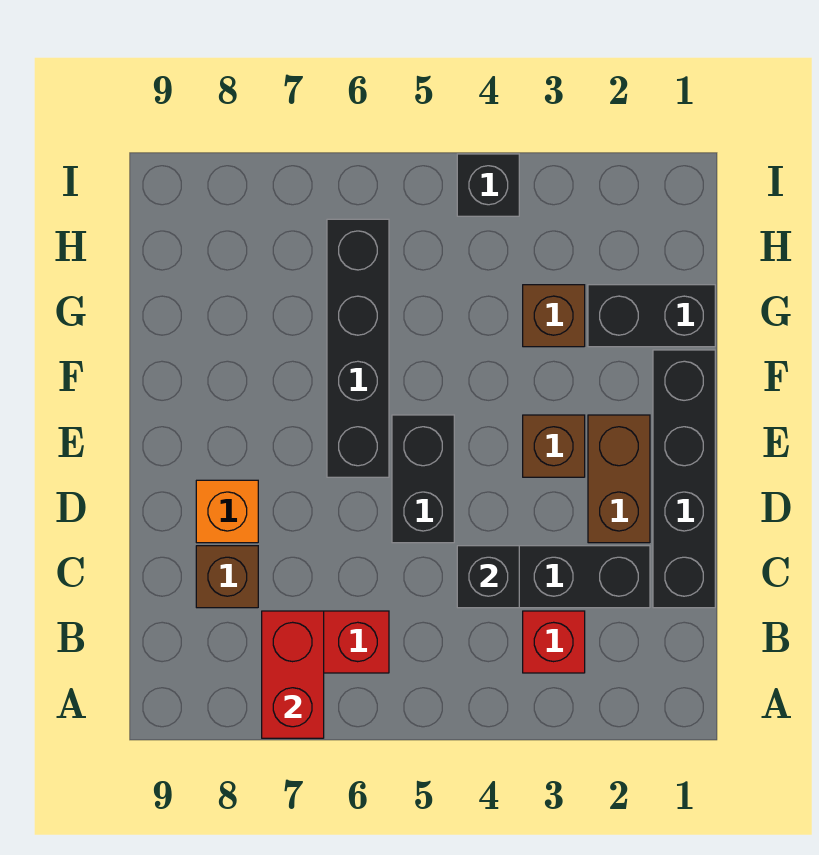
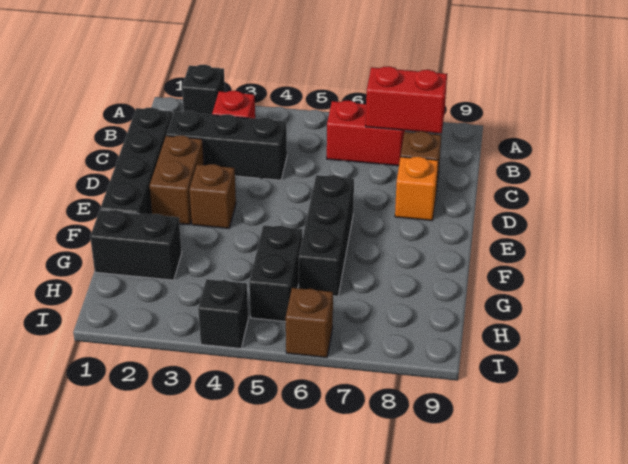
red 1x2 brick [262,611,324,738] -> red 1x2 brick turned to [366,66,447,133]
black 1x1 brick [457,546,519,608] -> black 1x1 brick moved to [182,65,225,115]
black 1x2 brick [392,415,454,543] -> black 1x2 brick moved to [249,225,302,322]
black 1x4 brick [327,219,389,477] -> black 1x3 brick [299,175,354,296]
brown 1x1 brick [523,285,585,347] -> brown 1x1 brick moved to [286,288,333,357]

